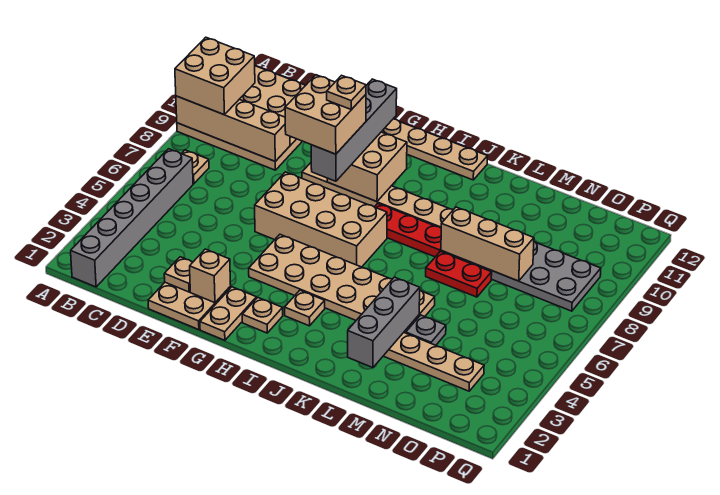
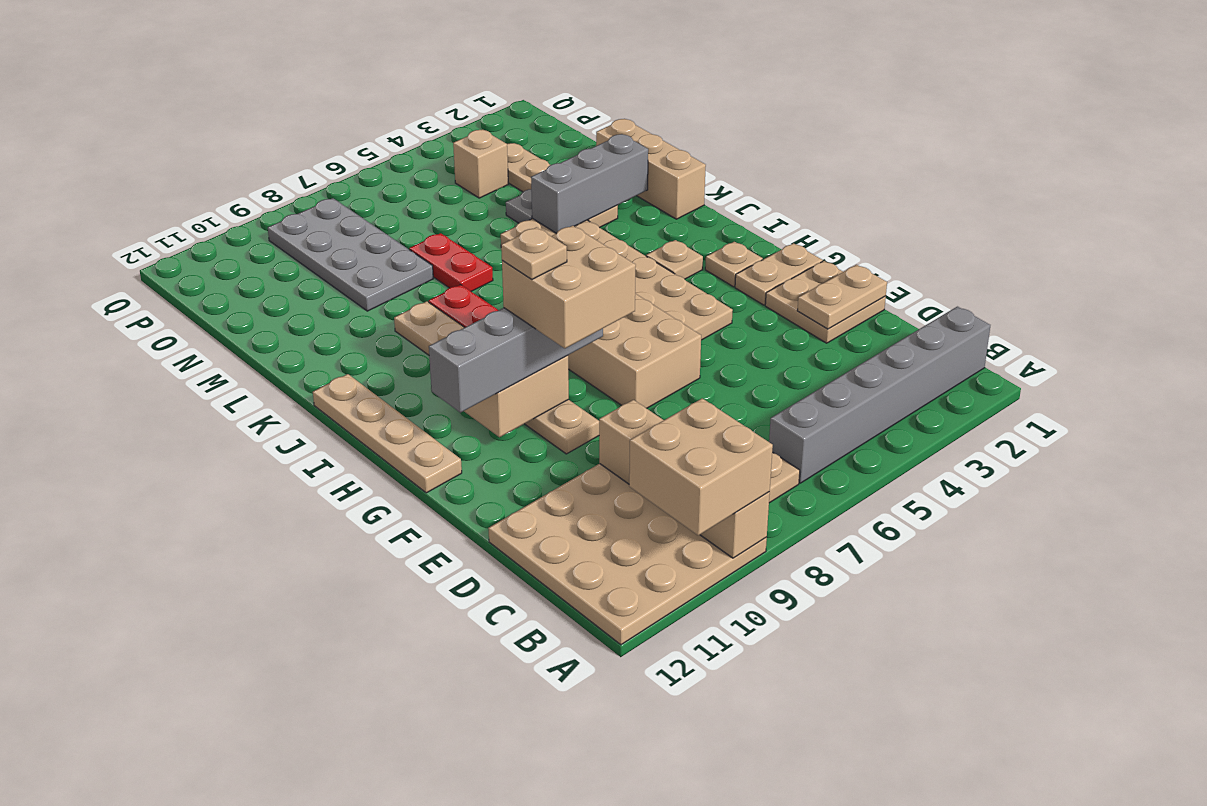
tan 1x1 plate [164,257,193,292] -> tan 1x2 plate [797,265,887,329]
tan 1x1 brick [190,249,231,303] -> tan 1x1 brick moved to [453,129,508,198]
tan 1x3 brick [441,207,534,281] -> tan 1x3 brick moved to [596,119,706,219]

